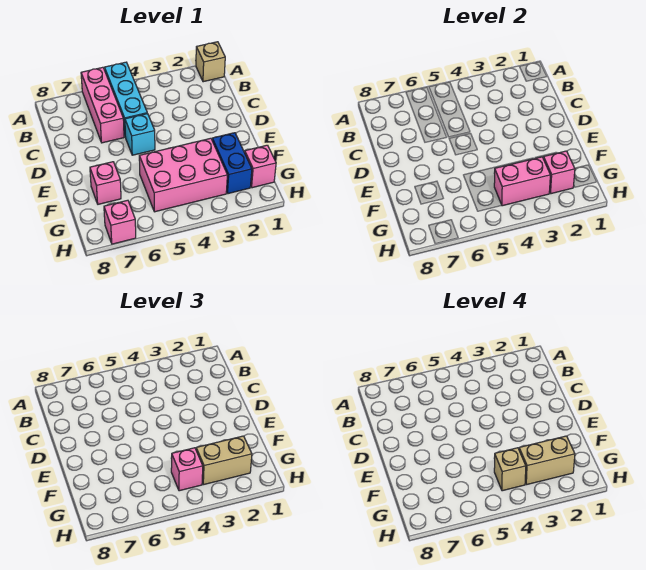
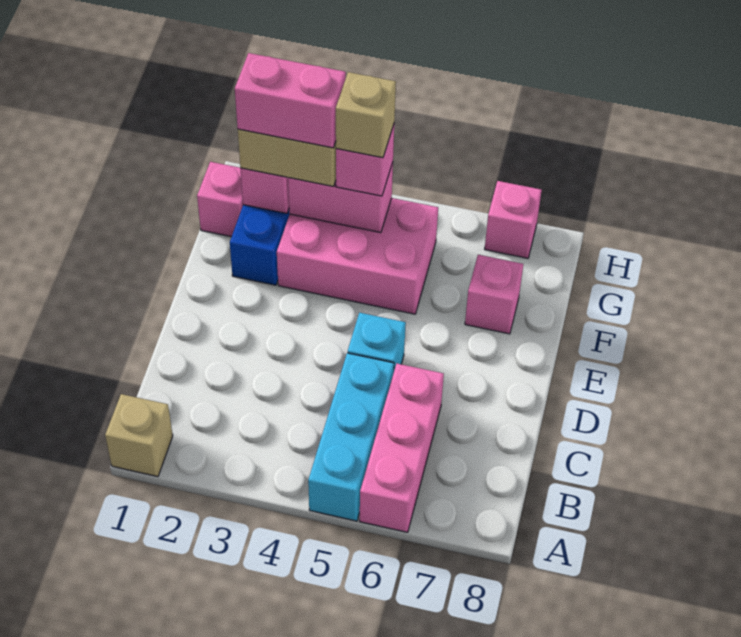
tan 1x2 brick [519,436,575,485] -> pink 1x2 brick [235,53,346,148]

